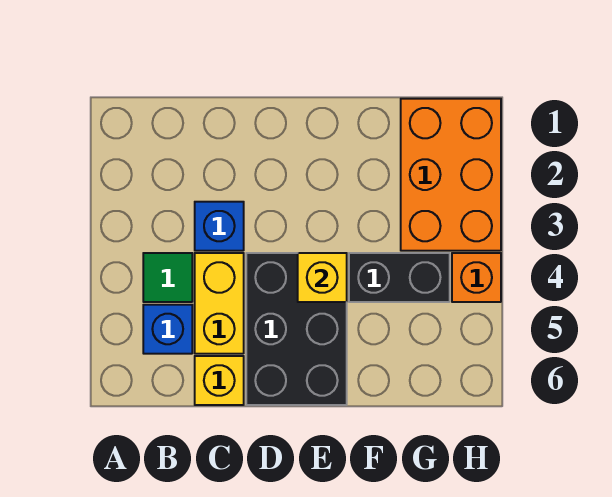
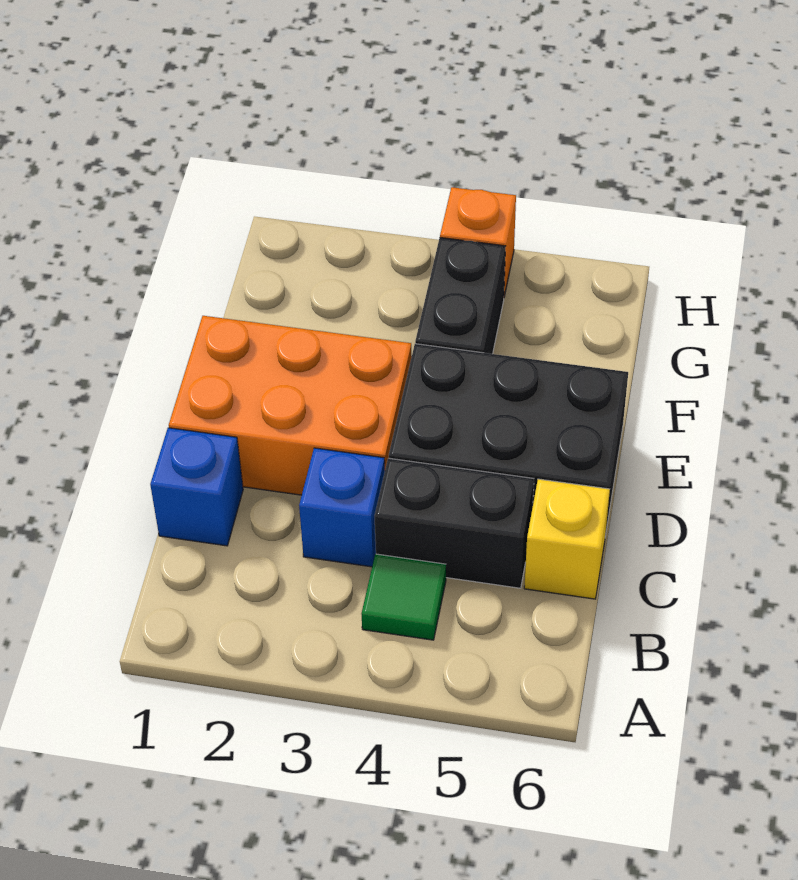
blue 1x1 brick [143,305,192,354] -> blue 1x1 brick moved to [150,428,243,546]
yellow 1x2 brick [195,253,244,354] -> black 1x2 brick [375,458,534,588]
yellow 1x1 brick [298,253,347,302] -> none
orange 2x3 brick [401,99,501,251] -> orange 2x3 brick moved to [169,316,412,495]

